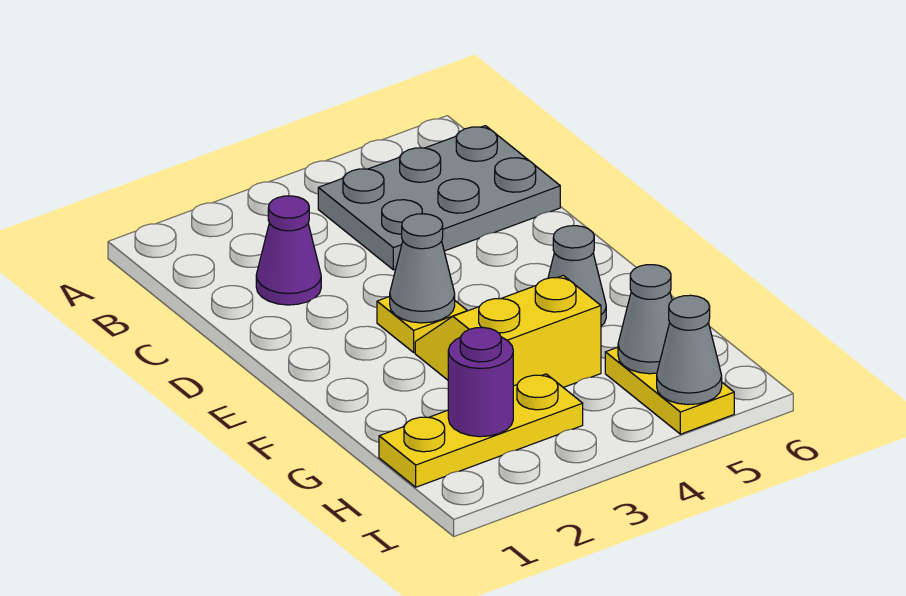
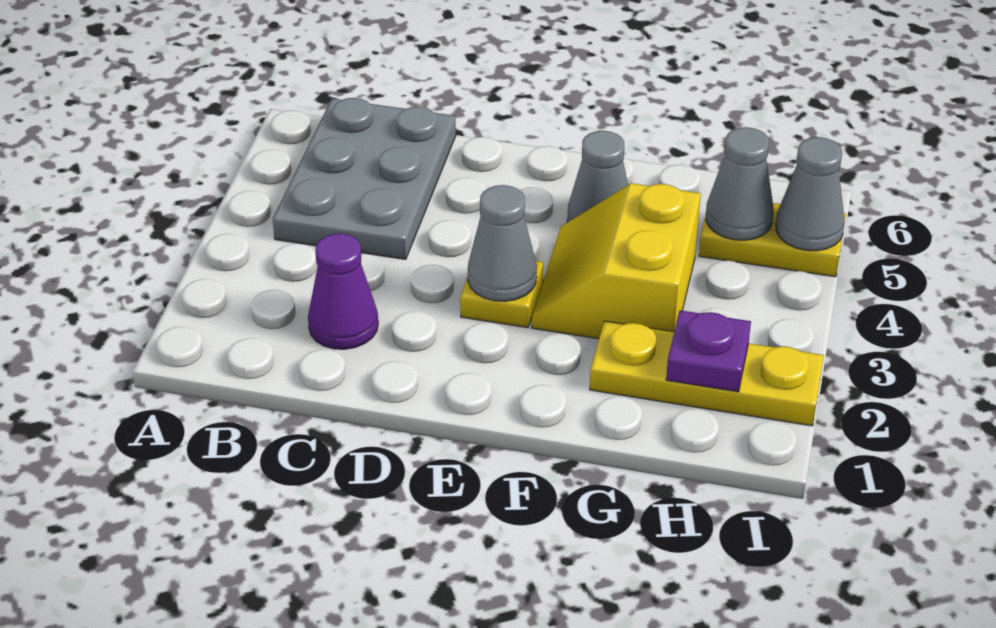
yellow 1x3 plate [379,374,583,487] -> yellow 1x3 plate turned to [590,321,824,426]
purple 1x1 round brick [448,327,513,437] -> purple 1x1 plate [666,310,751,392]

